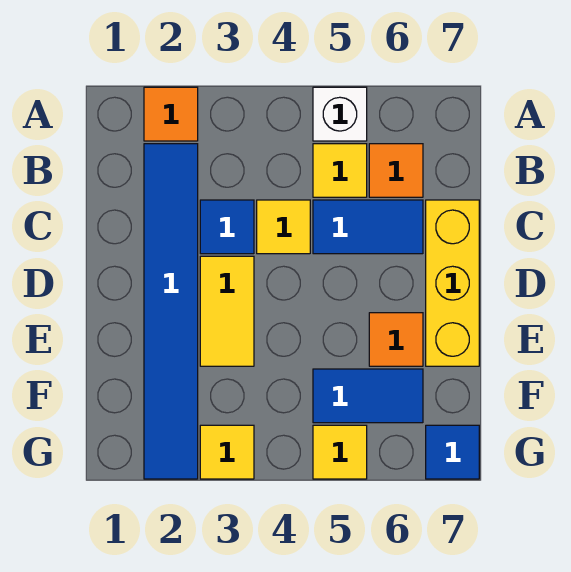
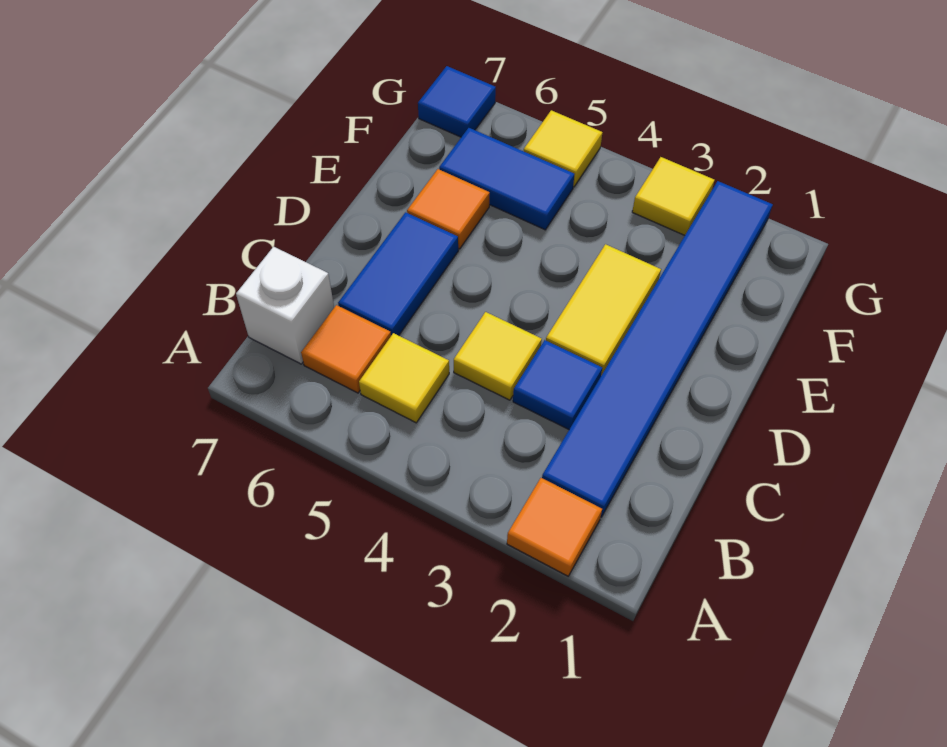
white 1x1 brick [313,87,367,141] -> white 1x1 brick moved to [236,247,334,364]
blue 1x2 tile [313,200,423,254] -> blue 1x2 tile turned to [338,212,458,336]
yellow 1x3 brick [426,200,479,366] -> none

